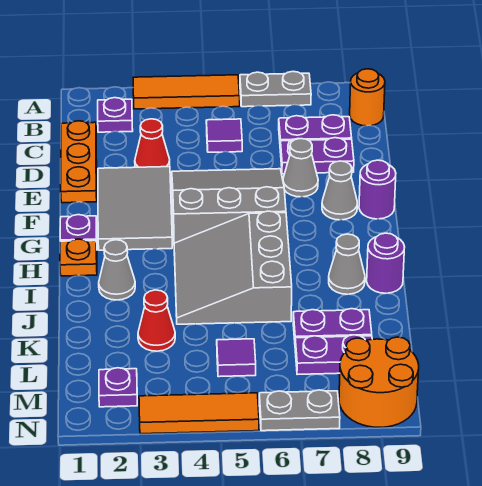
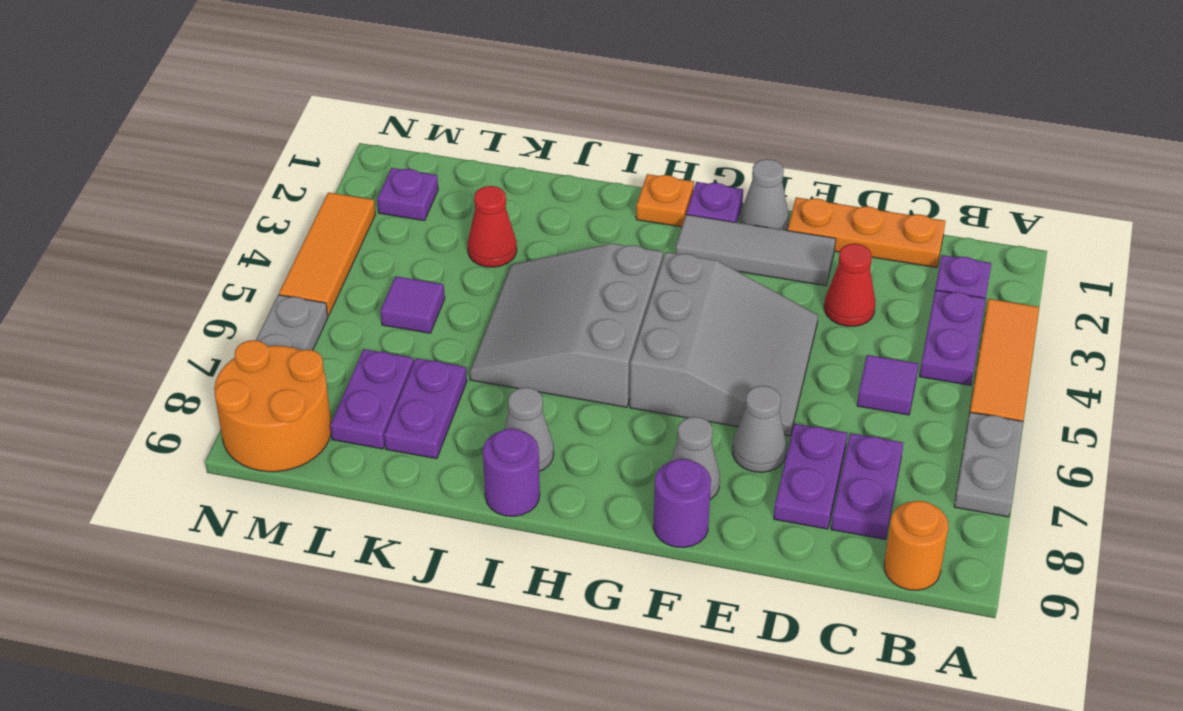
none -> purple 1x2 plate [919,290,986,385]
grey 2x3 tile [98,167,172,250] -> grey 1x3 tile [676,215,836,286]
grey 3x3 slope [174,211,292,324] -> grey 3x3 slope turned to [470,243,663,407]
grey 1x1 cone [99,240,135,300] -> grey 1x1 cone moved to [740,159,789,230]

